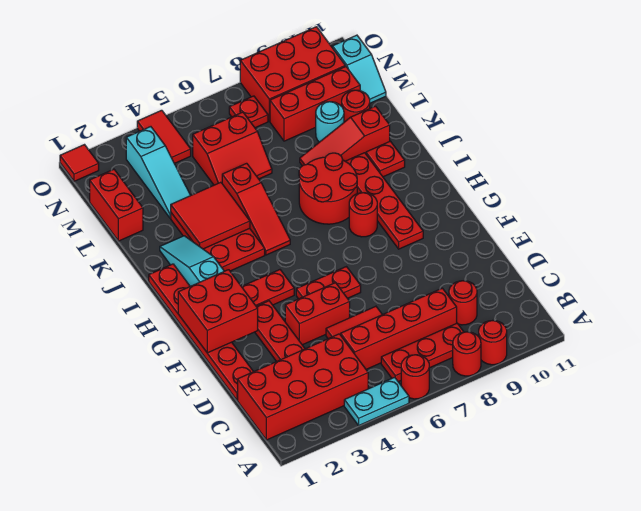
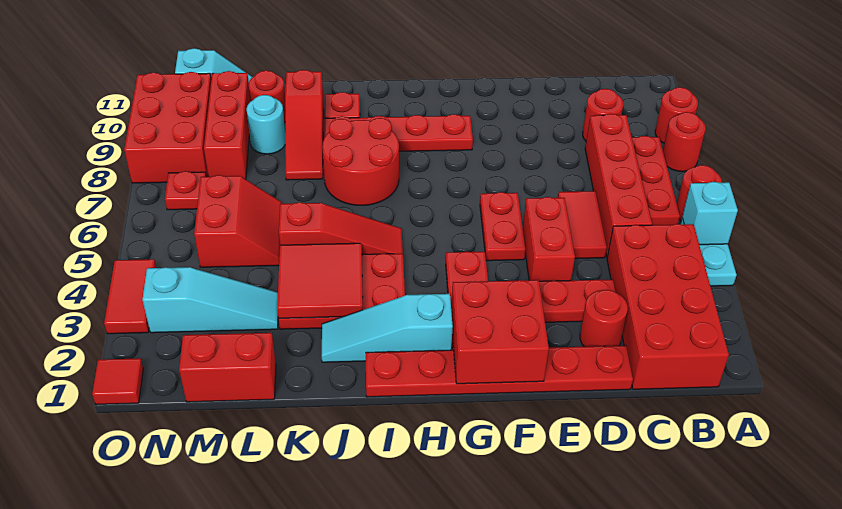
none -> cyan 1x1 brick [682,182,738,245]
red 1x1 round brick [349,193,377,237] -> red 1x1 round brick moved to [580,290,628,347]
red 1x2 tile [137,110,191,164] -> red 1x2 tile turned to [104,259,156,334]

